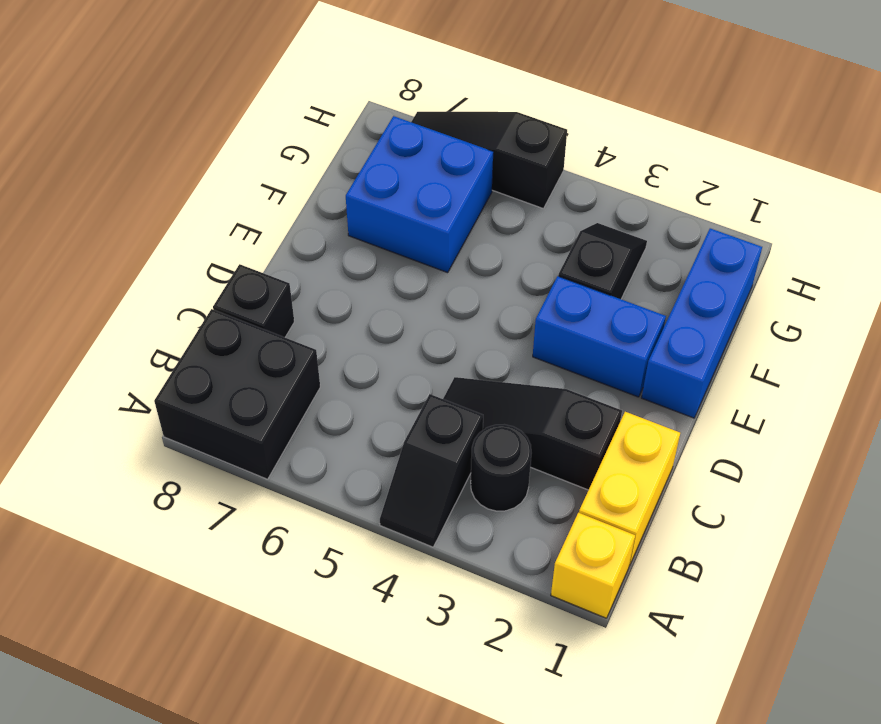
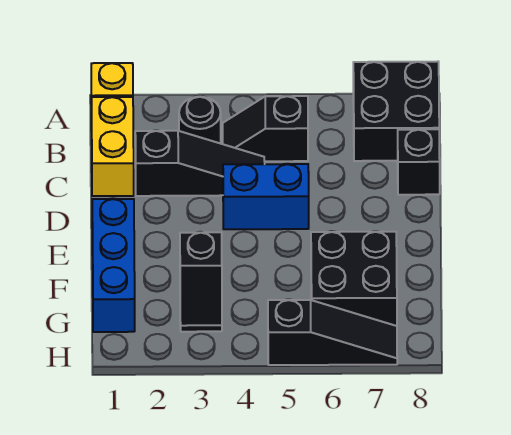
black 1x2 slope [380,394,483,547] -> black 1x2 slope turned to [223,96,308,161]
blue 1x2 brick [533,276,666,397] -> blue 1x2 brick moved to [223,164,309,229]
blue 2x2 brick [346,116,493,273] -> black 2x2 brick [311,232,397,326]

